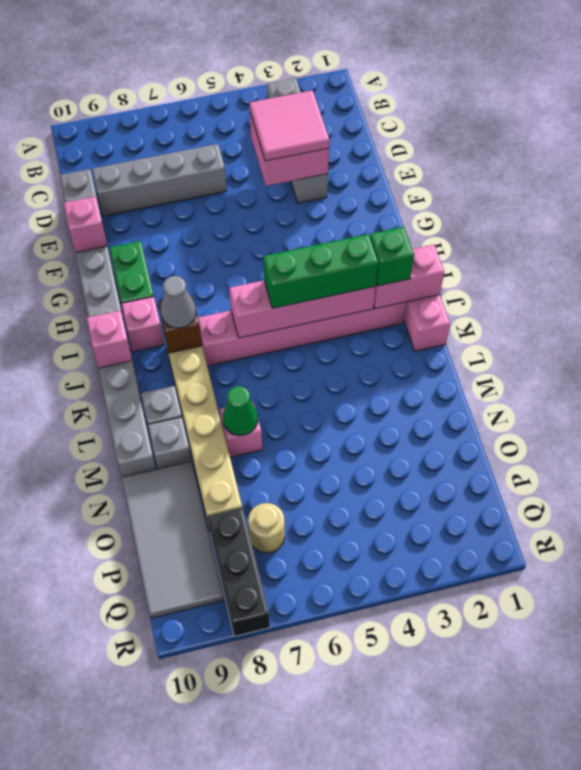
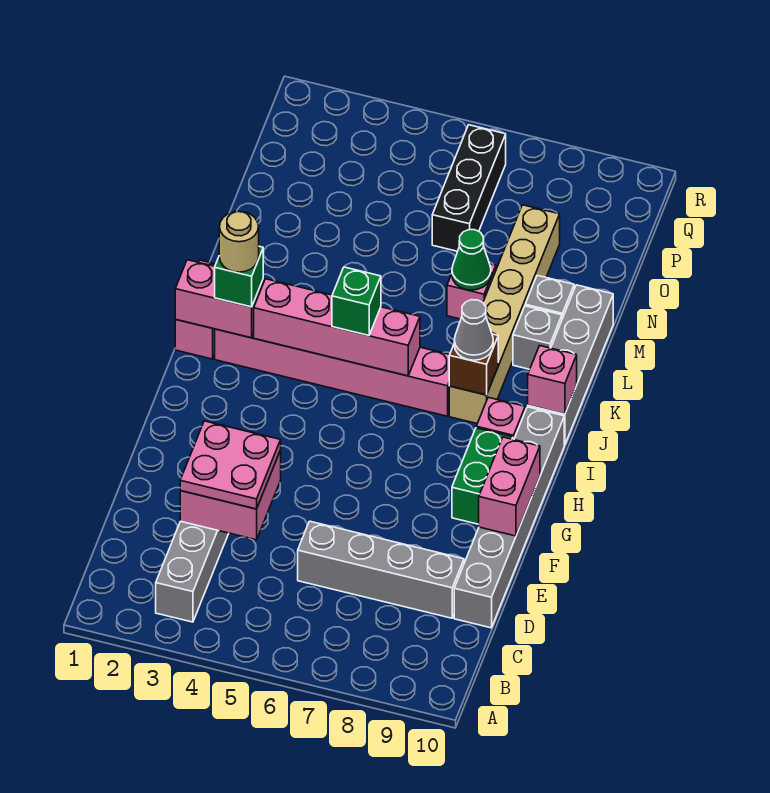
pink 2x2 tile [250,90,329,161] -> pink 2x2 plate [180,421,281,509]
pink 1x1 brick [64,196,107,253] -> pink 1x2 brick [479,437,540,536]
green 1x3 brick [263,234,378,308] -> green 1x1 brick [332,267,381,336]
grey 2x4 tile [122,462,224,618] -> none
tan 1x1 round brick [248,503,285,553] -> tan 1x1 round brick moved to [219,211,259,272]
black 1x3 brick [207,508,270,636] -> black 1x3 brick moved to [432,125,506,251]

